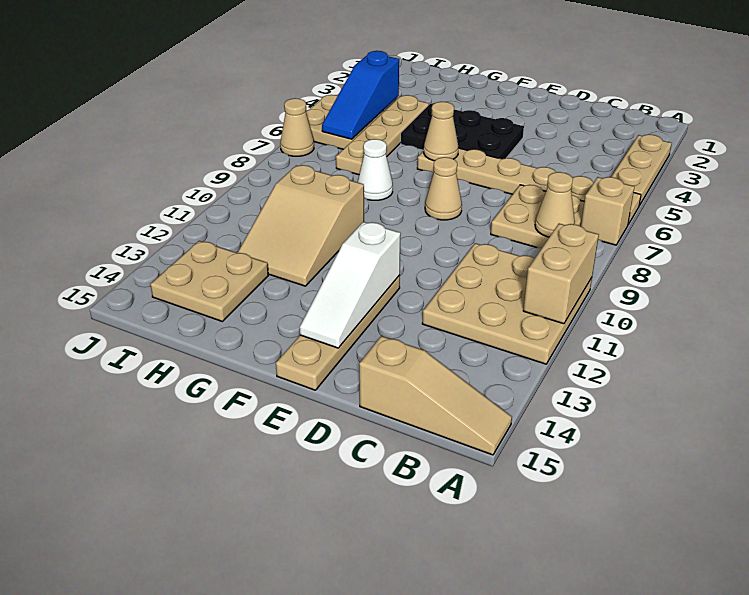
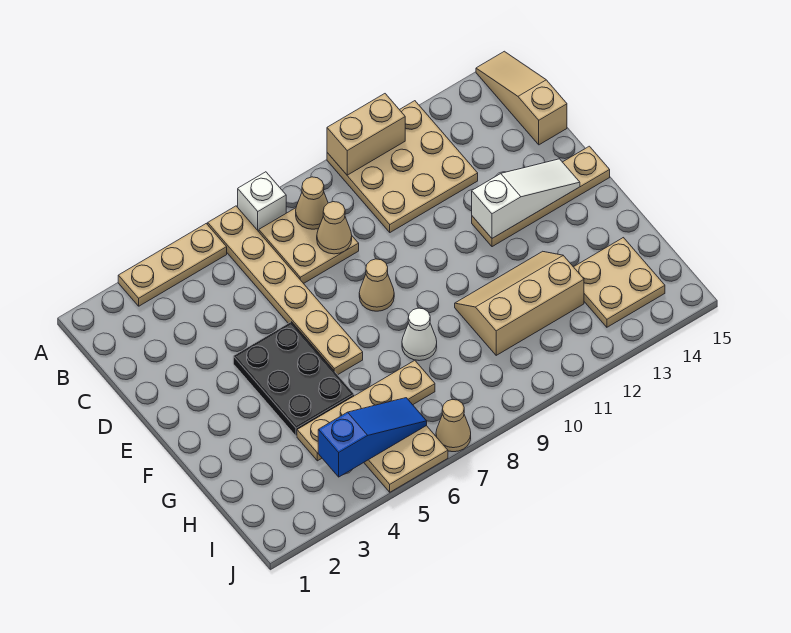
tan 1x1 brick [581,177,634,245] -> white 1x1 brick [238,172,286,232]
tan 1x1 cone [424,102,459,161] -> tan 1x1 cone moved to [317,202,352,254]
tan 2x3 slope [237,165,364,286] -> tan 2x3 slope turned to [455,251,584,355]

